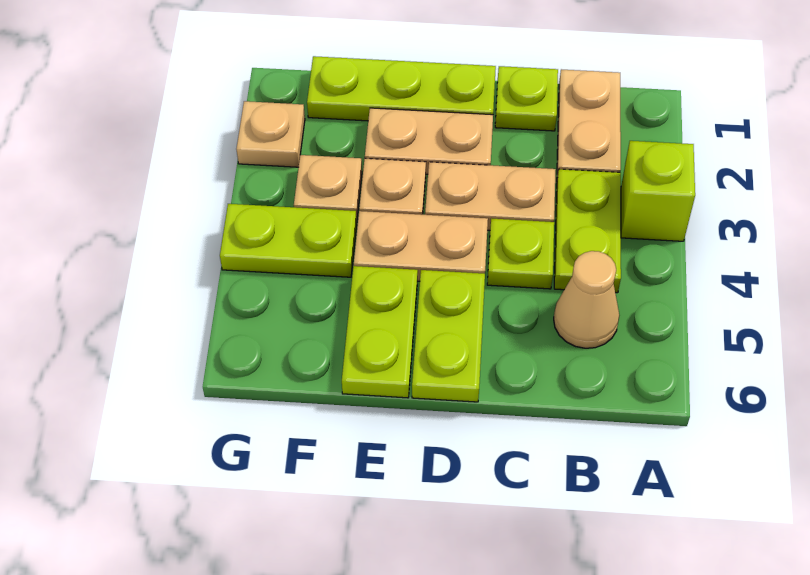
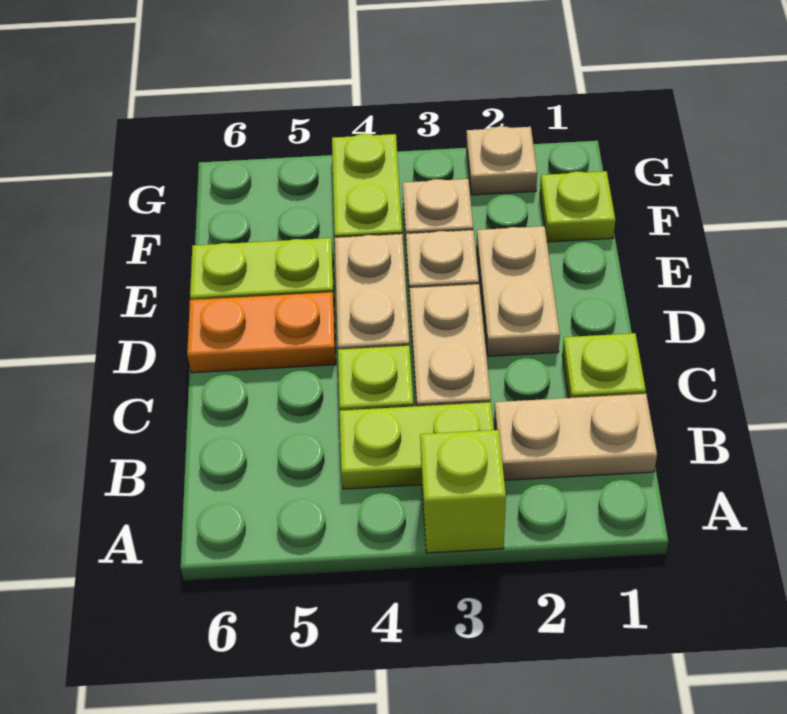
tan 1x1 cone [554,251,619,348] -> none
lime 1x3 plate [307,56,496,121] -> lime 1x1 plate [540,171,615,242]
lime 1x2 plate [412,270,485,402] -> orange 1x2 plate [187,292,336,373]

